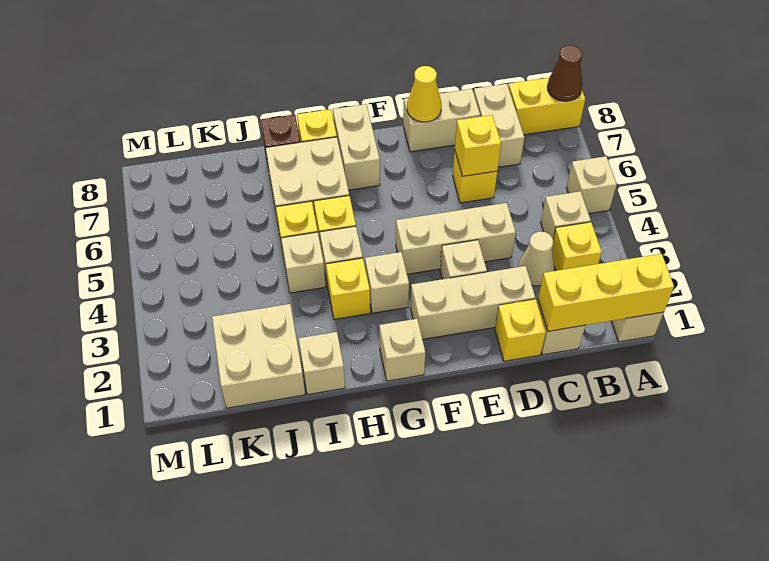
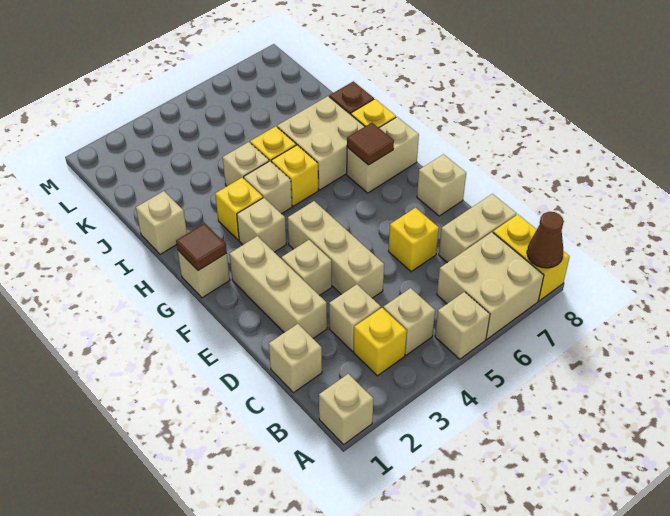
yellow 1x3 brick [538,254,674,331] -> none
tan 1x1 cone [518,232,555,286] -> tan 1x1 brick [329,284,381,351]
yellow 1x1 brick [495,299,546,361] -> none
yellow 1x1 brick [455,115,501,176] -> none
tan 1x2 brick [403,89,480,152] -> tan 1x1 brick [417,154,466,216]
yellow 1x1 cone [407,66,442,122] -> none
none -> brown 1x1 tile [176,223,227,271]
none -> brown 1x1 tile [347,123,394,165]
tan 2x2 brick [212,304,305,408] -> tan 2x2 brick moved to [437,232,544,339]

